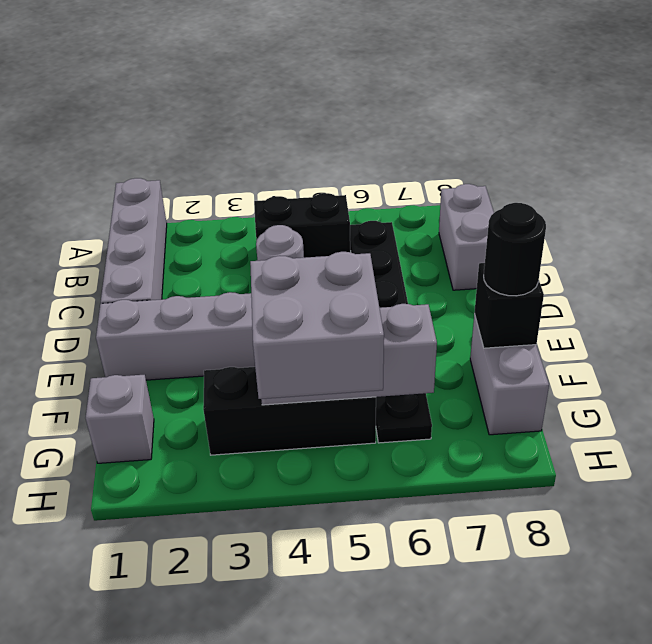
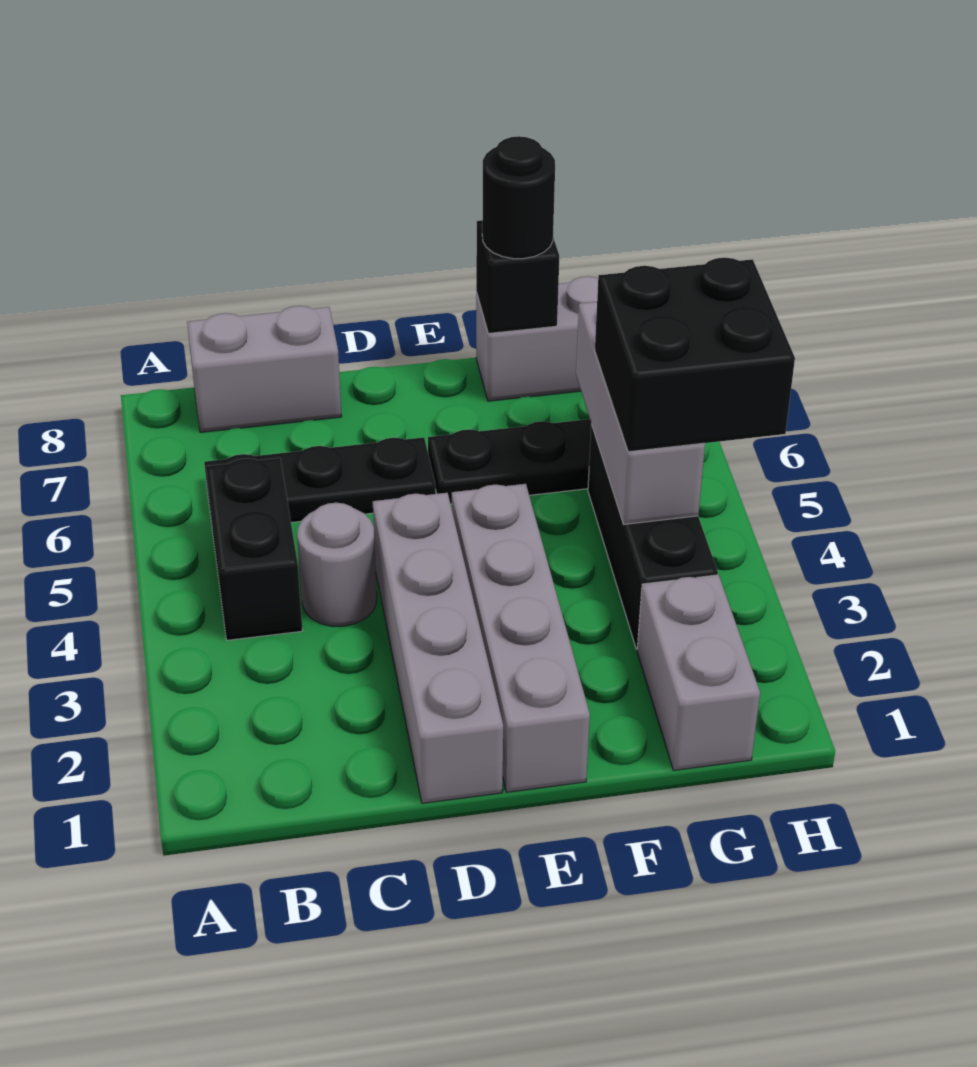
grey 1x4 brick [101,178,167,304] -> grey 1x4 brick turned to [373,493,503,803]
grey 1x1 brick [86,375,154,463] -> grey 1x2 brick [637,575,760,770]
grey 2x2 brick [250,252,384,399] -> black 2x2 brick [595,258,795,452]

